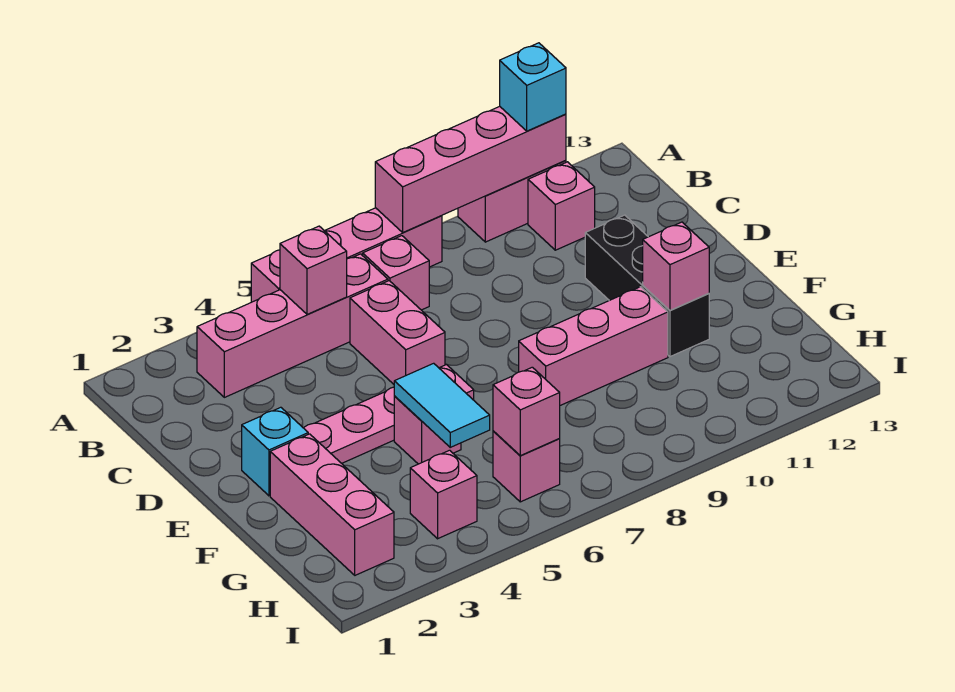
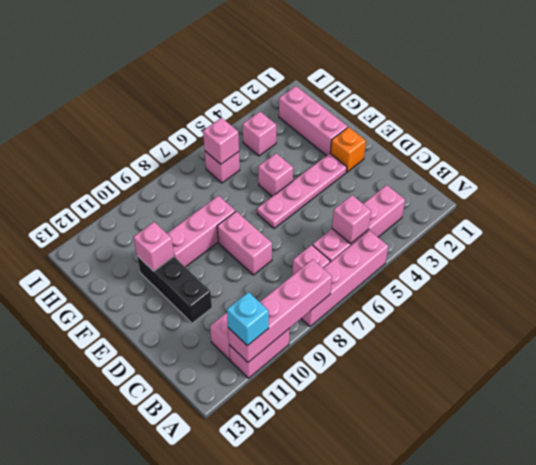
pink 1x2 brick [350,281,445,384] -> pink 1x2 brick moved to [217,211,272,275]
cyan 1x1 brick [242,407,308,496] -> orange 1x1 brick [331,127,366,172]
cyan 1x2 tile [394,363,490,447] -> none

